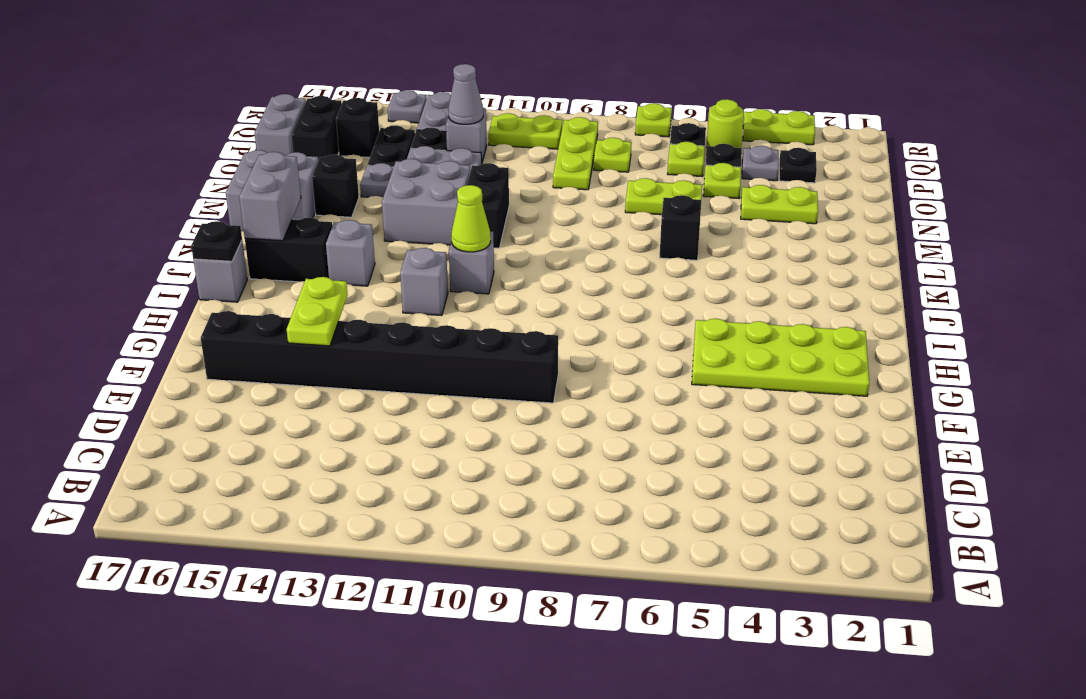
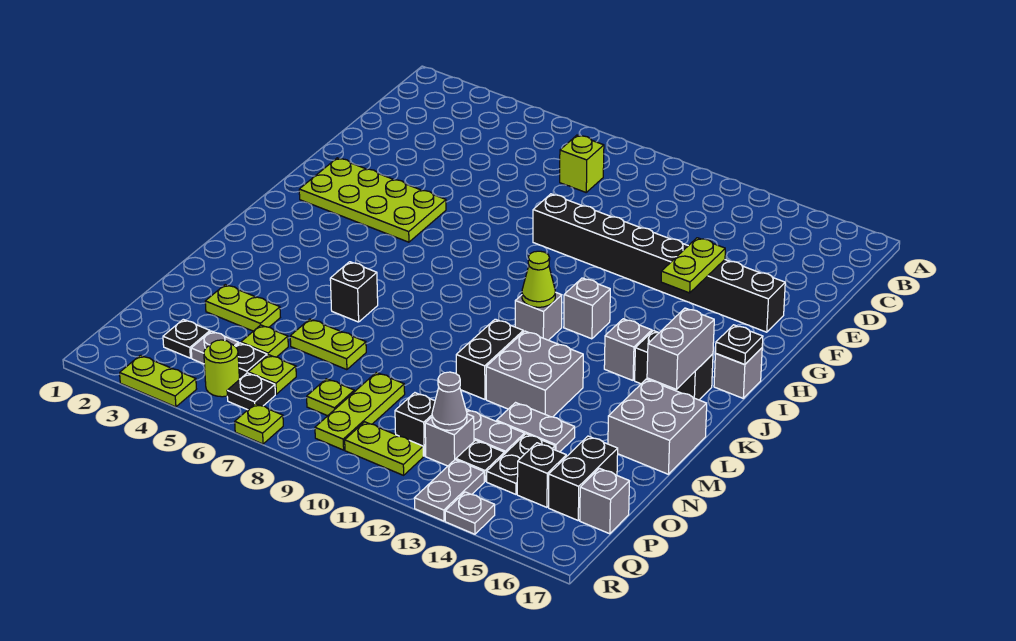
none -> lime 1x1 brick [560,135,604,192]
black 1x1 brick [312,154,359,217] -> black 1x1 brick moved to [395,393,435,456]
grey 1x2 brick [254,94,306,155] -> grey 1x1 brick [580,468,630,534]

